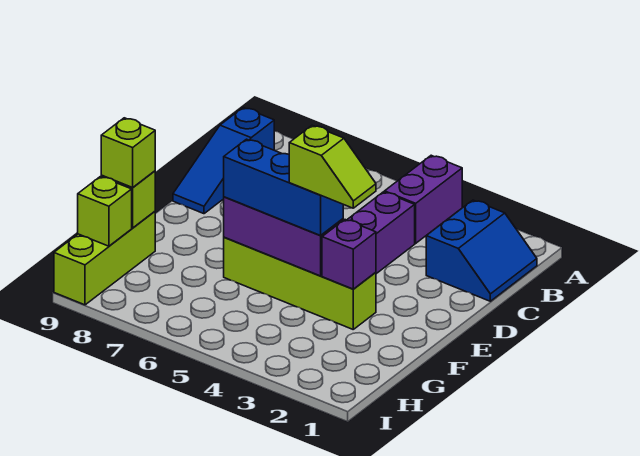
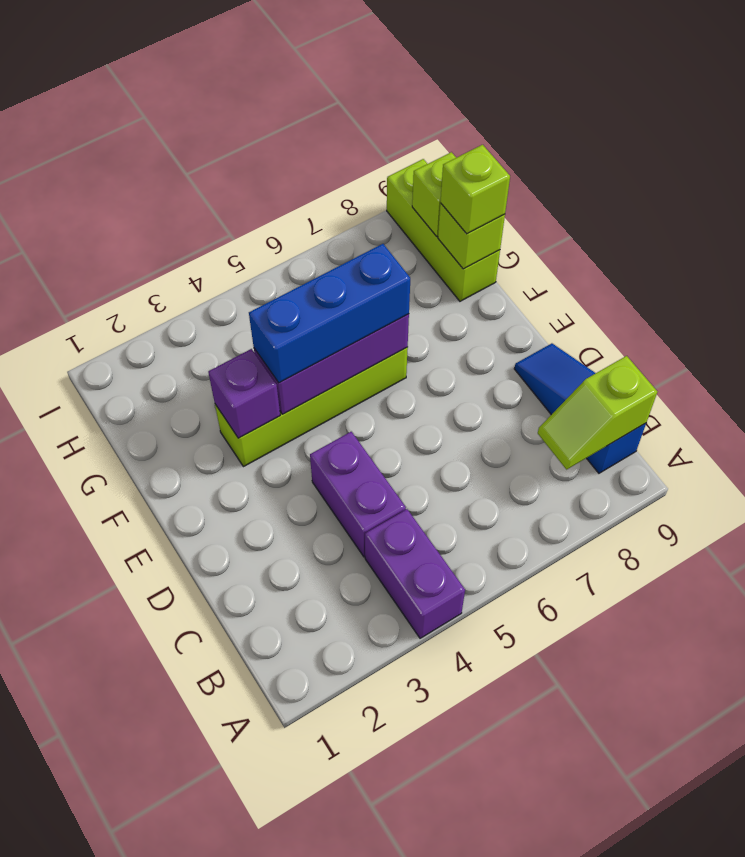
blue 2x2 slope [426,200,537,301] -> none
lime 1x2 slope [289,125,376,208] -> lime 1x2 slope moved to [538,356,658,469]

